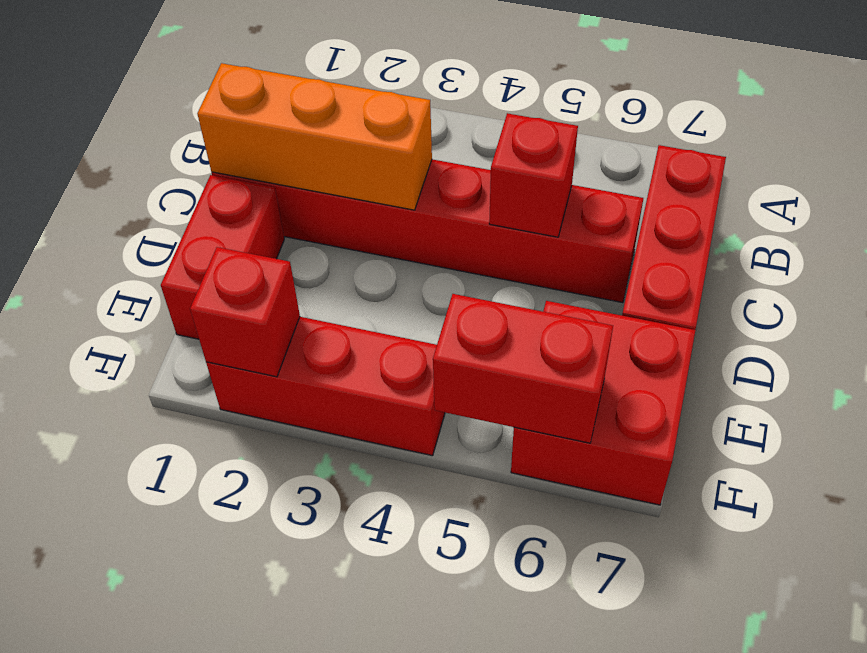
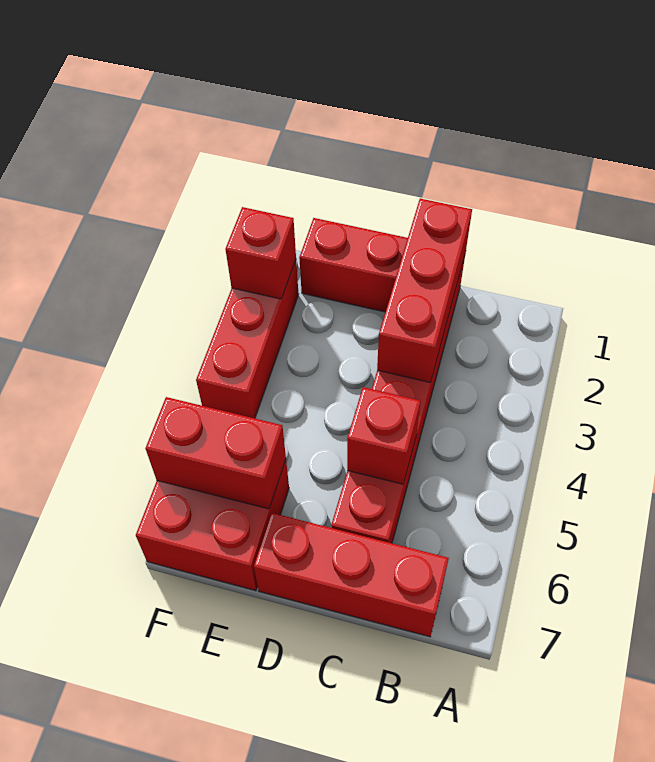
orange 1x3 brick [197,63,432,210] -> red 1x3 brick [377,199,472,382]
red 1x2 brick [433,294,613,443] -> red 1x2 brick turned to [145,397,286,509]

